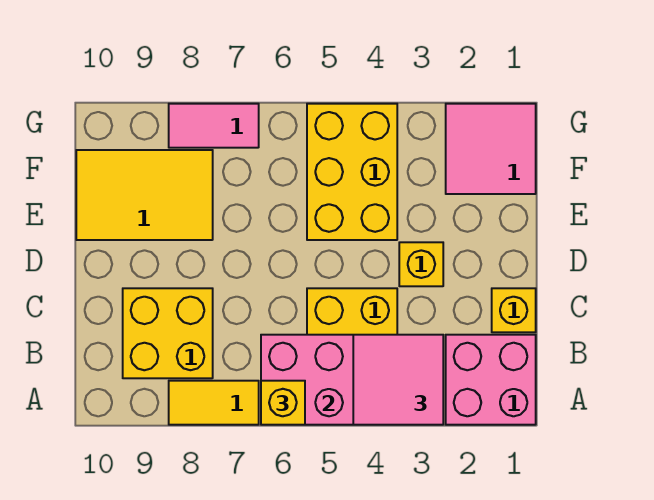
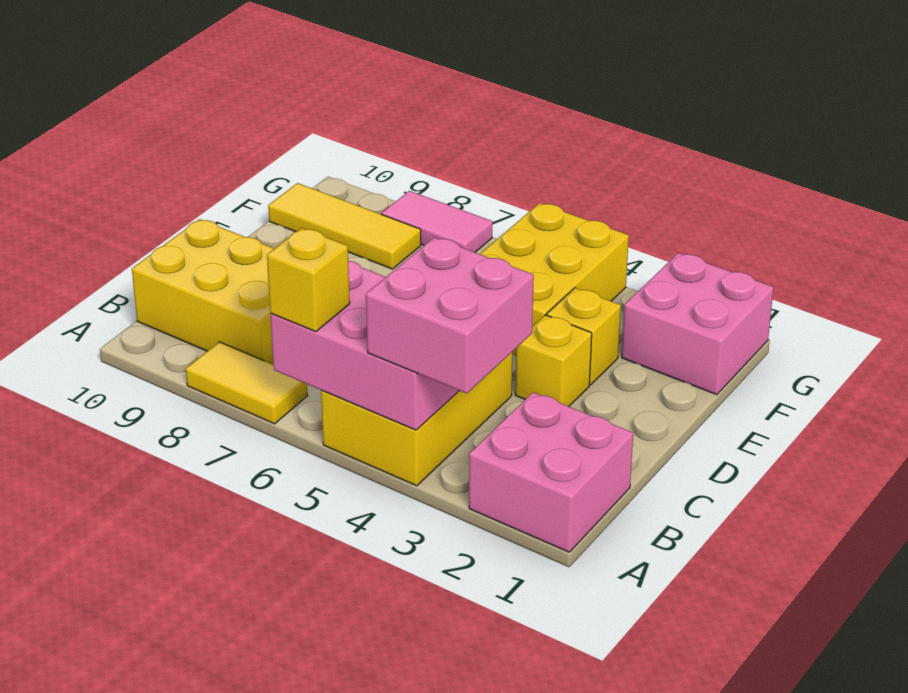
pink 2x2 tile [353,335,443,425] -> pink 2x2 brick [366,237,534,393]
yellow 2x2 brick [123,288,213,378] -> yellow 2x3 brick [132,219,274,364]
yellow 1x1 brick [492,288,536,332] -> yellow 1x1 brick moved to [547,288,621,385]
yellow 2x3 tile [76,150,213,240] -> yellow 1x3 tile [268,183,421,269]
pink 2x2 tile [446,104,536,194] -> pink 2x2 brick [622,253,774,395]

